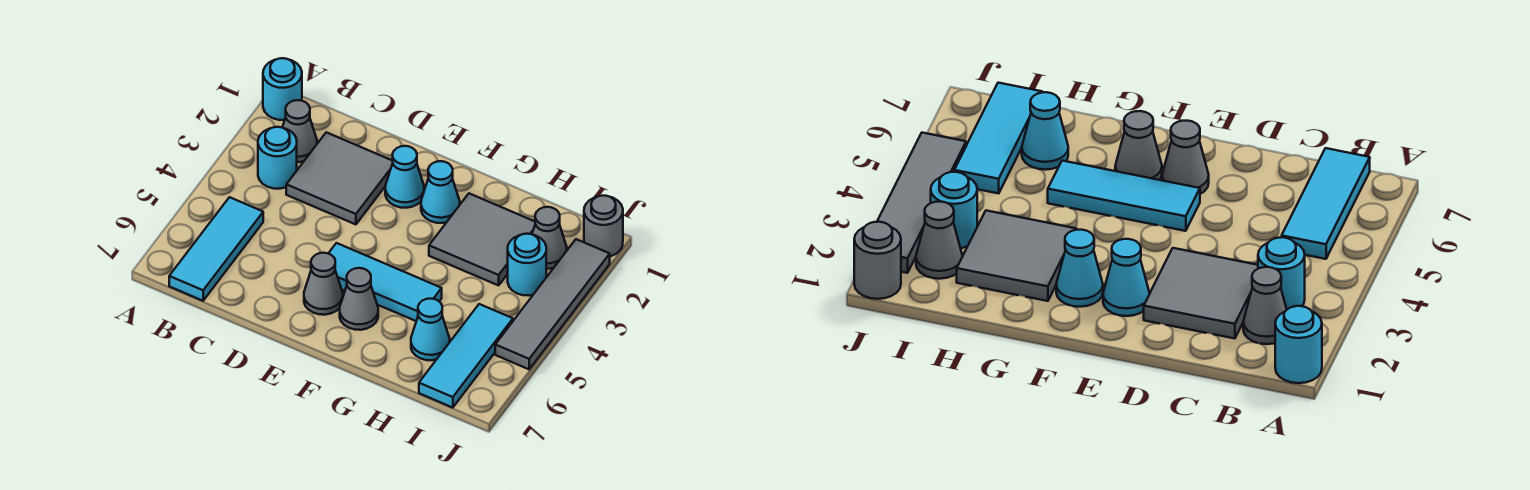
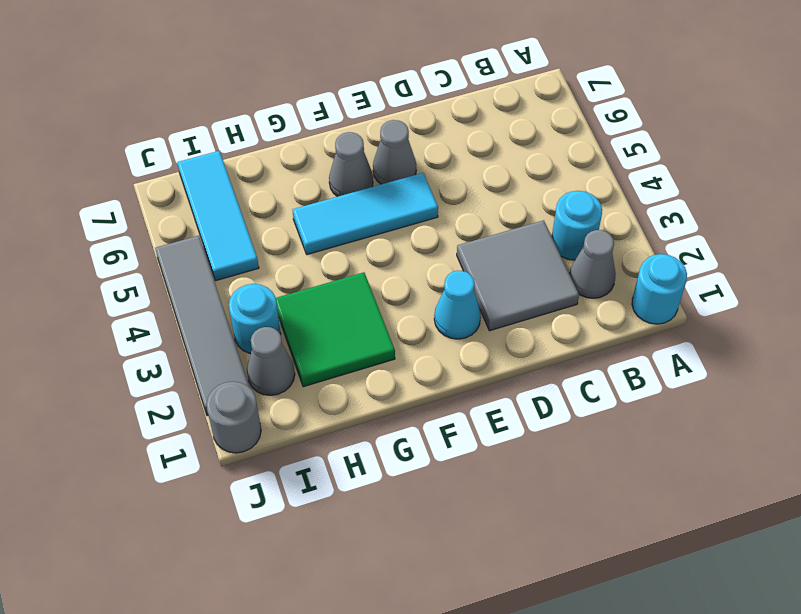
cyan 1x3 tile [169,197,263,301] -> none
cyan 1x1 cone [421,161,460,223] -> none
grey 2x2 tile [429,194,535,285] -> green 2x2 tile [276,272,395,387]
cyan 1x1 cone [411,299,450,360] -> none

